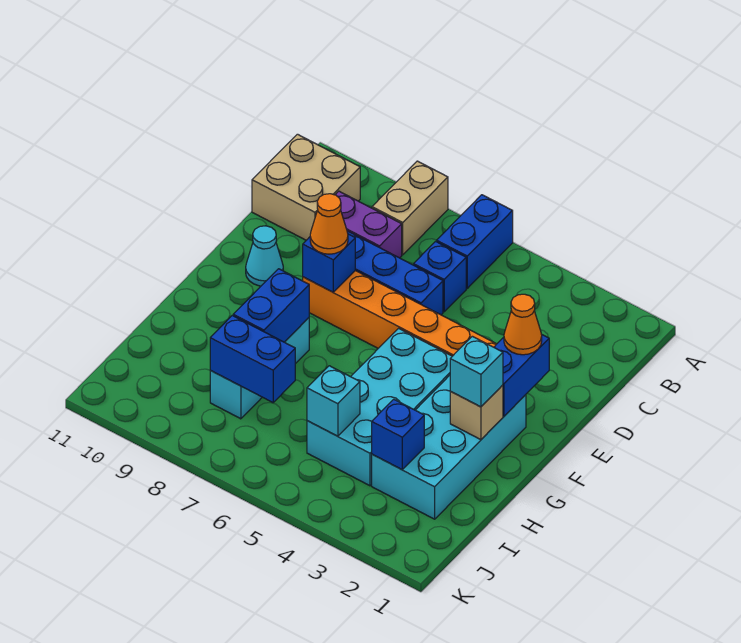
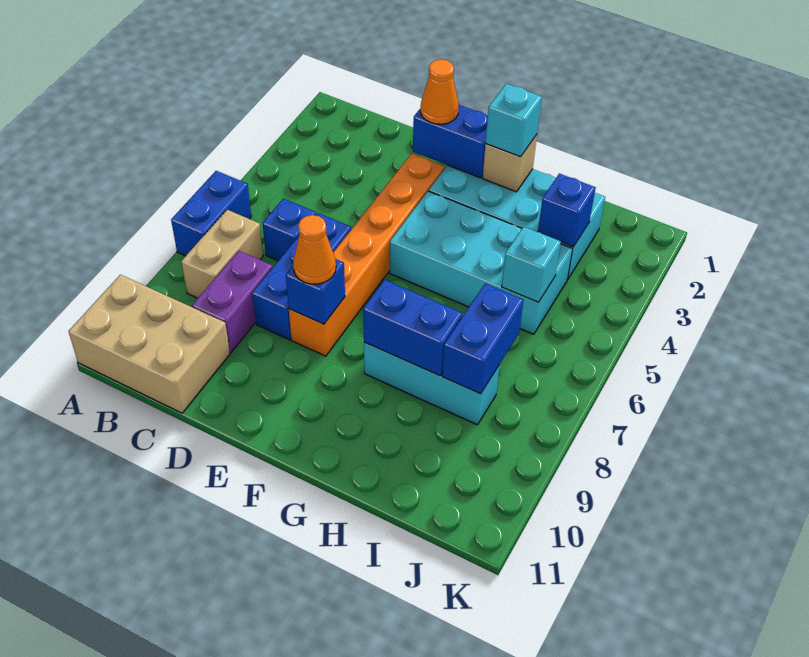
blue 1x2 brick [437,195,513,288] -> blue 1x2 brick turned to [171,171,251,256]
tan 1x2 brick [372,161,448,255] -> tan 1x2 brick turned to [181,210,263,298]
tan 2x2 brick [252,134,360,240] -> tan 2x3 brick [69,275,230,413]
cyan 1x1 cone [246,226,283,286] -> none

